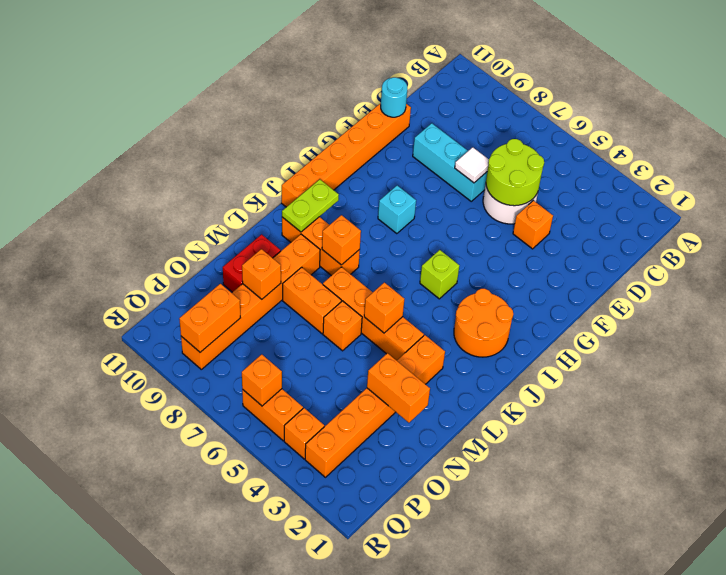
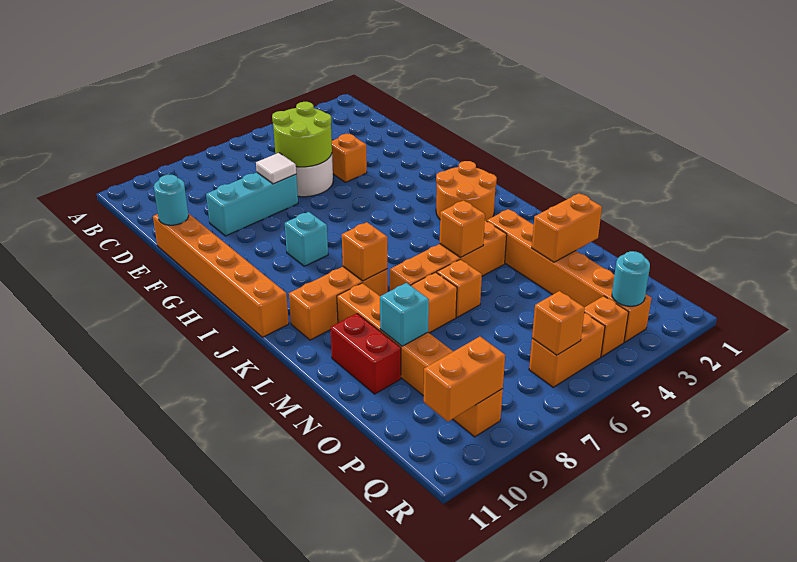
lime 1x1 brick [420,250,459,299] -> none
lime 1x2 plate [282,179,339,232] -> none
orange 1x1 brick [242,249,281,299] -> cyan 1x1 brick [380,283,429,346]
orange 1x2 brick [179,284,241,352] -> orange 1x2 brick turned to [424,337,505,422]
none -> cyan 1x1 round brick [612,251,650,306]

